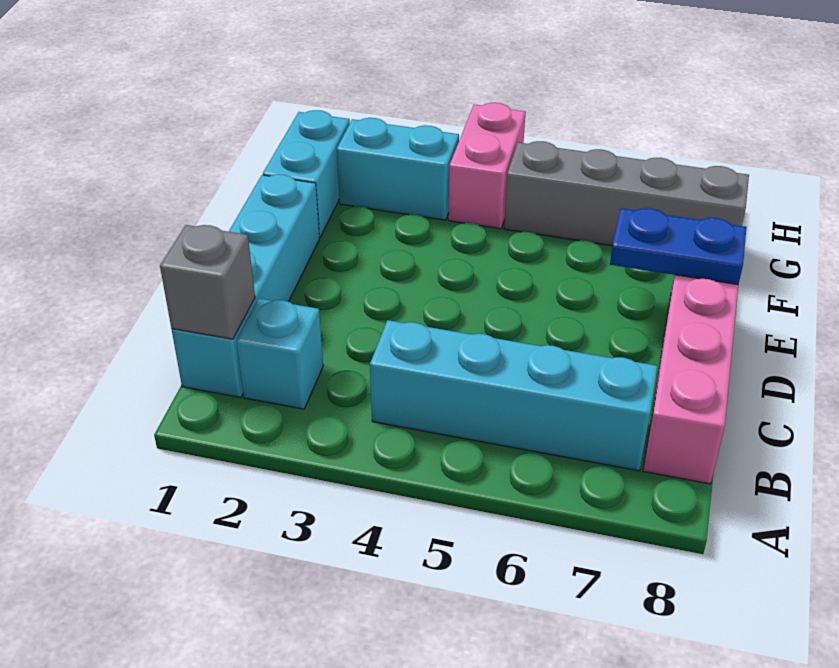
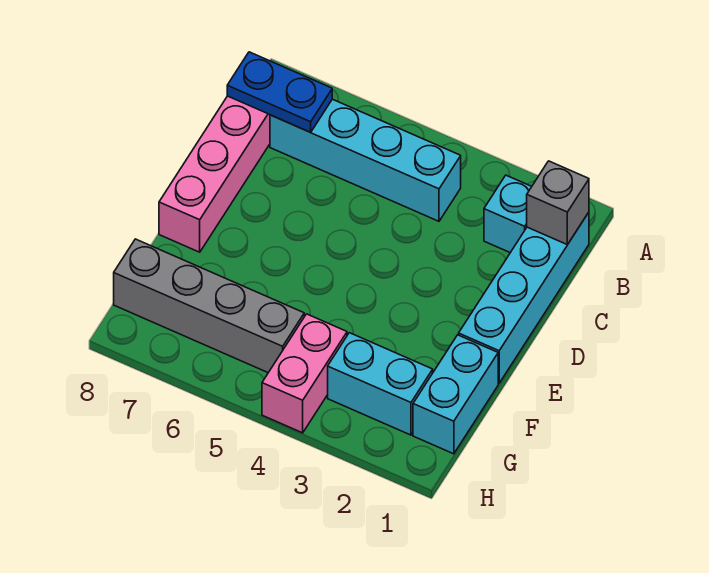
blue 1x2 plate [610,208,747,285] -> blue 1x2 plate moved to [227,52,332,132]

